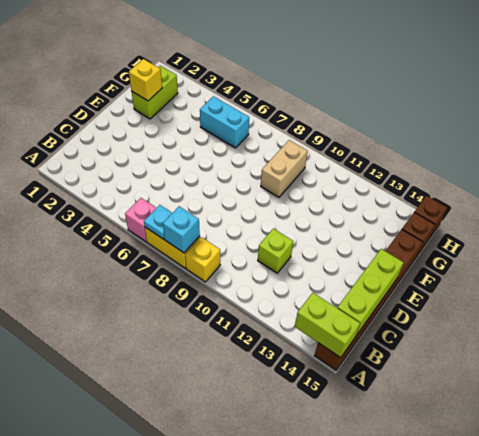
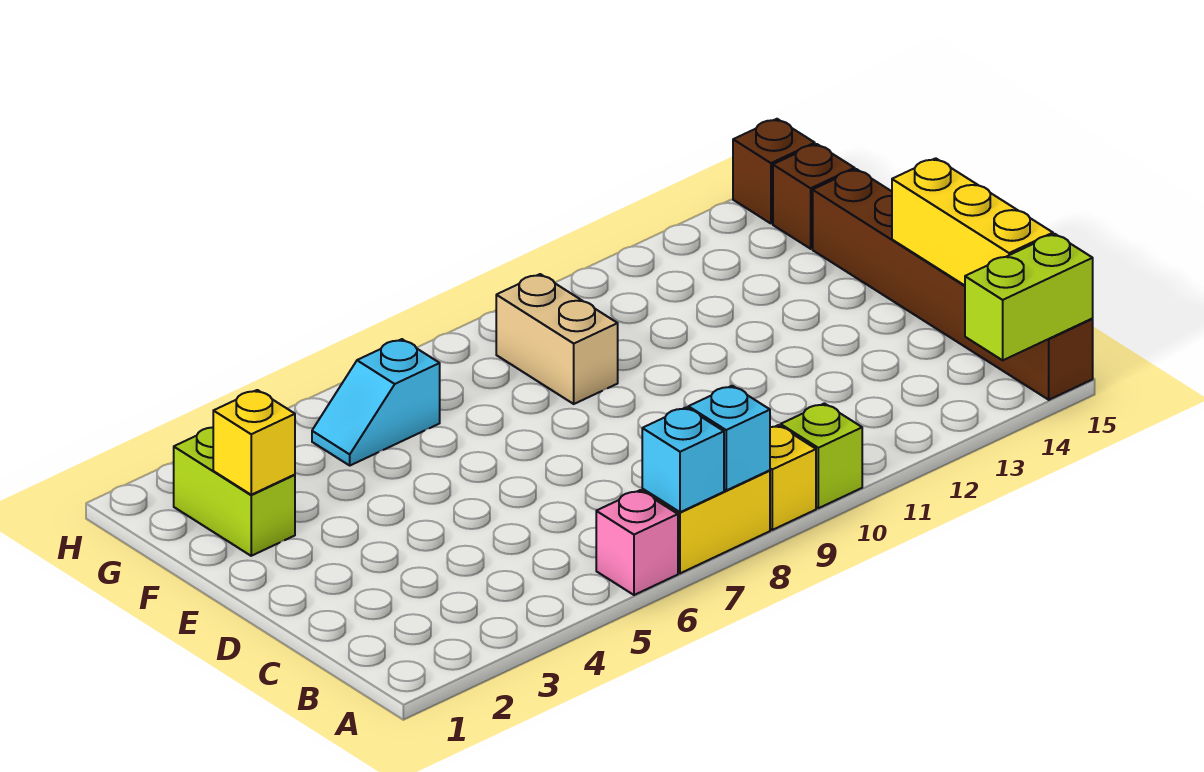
cyan 1x1 plate [144,205,172,239] -> cyan 1x1 brick [642,407,724,512]
lime 1x3 brick [337,249,404,335] -> yellow 1x3 brick [892,158,1053,285]
lime 1x1 brick [258,229,293,273] -> lime 1x1 brick moved to [781,403,862,508]
cyan 1x2 brick [200,96,249,148] -> cyan 1x2 slope [312,339,440,465]

